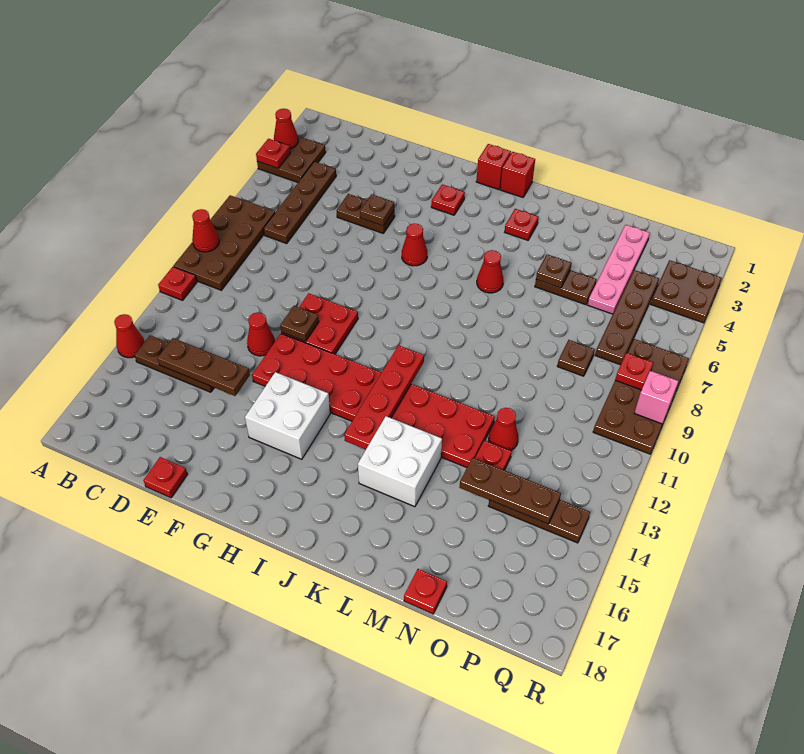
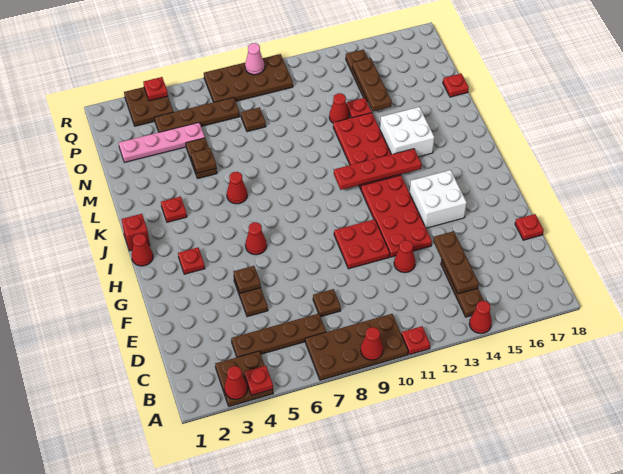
brown 1x1 plate [280,306,319,342] -> brown 1x1 plate moved to [313,289,341,317]
red 1x1 brick [476,144,511,190] -> red 1x1 cone [131,234,153,266]
red 1x1 plate [615,353,653,390] -> red 1x1 plate moved to [143,77,168,101]
pink 1x1 brick [635,371,678,424] -> pink 1x1 cone [245,43,265,75]

